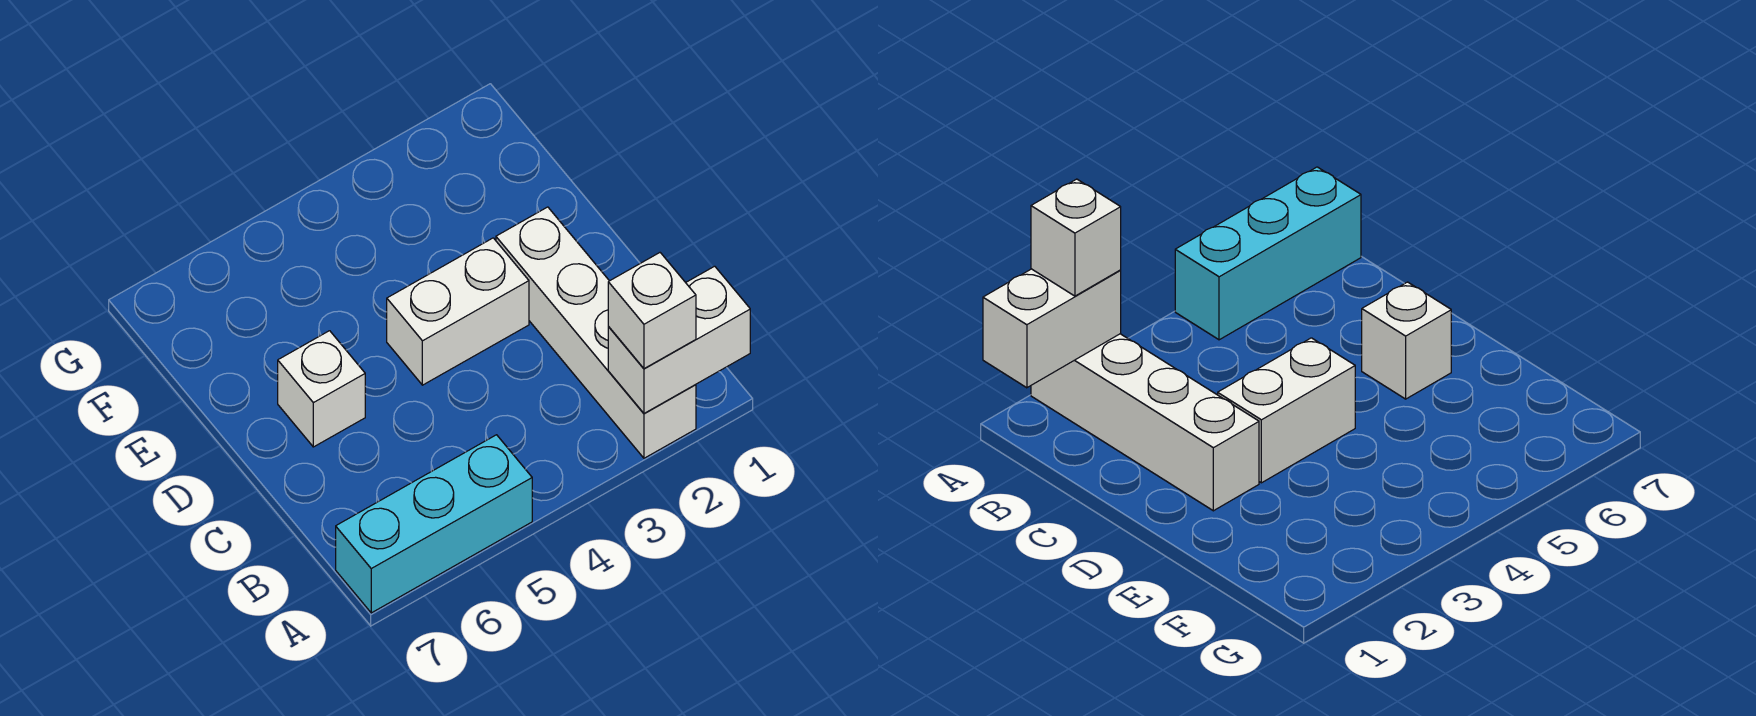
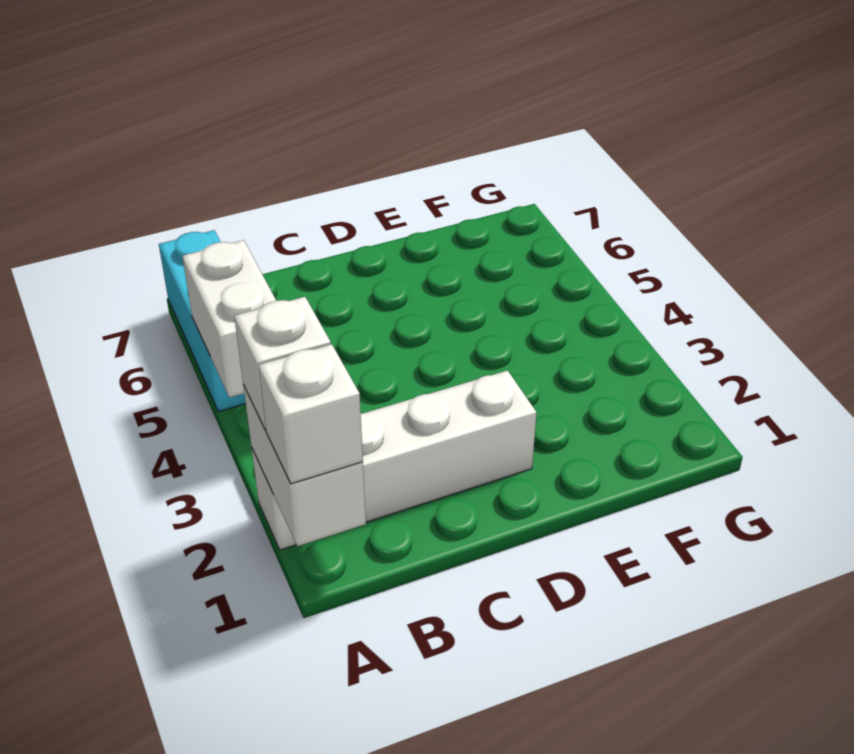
white 1x2 brick [387,238,529,385] -> white 1x2 brick moved to [182,240,276,398]
white 1x1 brick [278,331,365,447] -> white 1x1 brick moved to [259,344,363,484]

